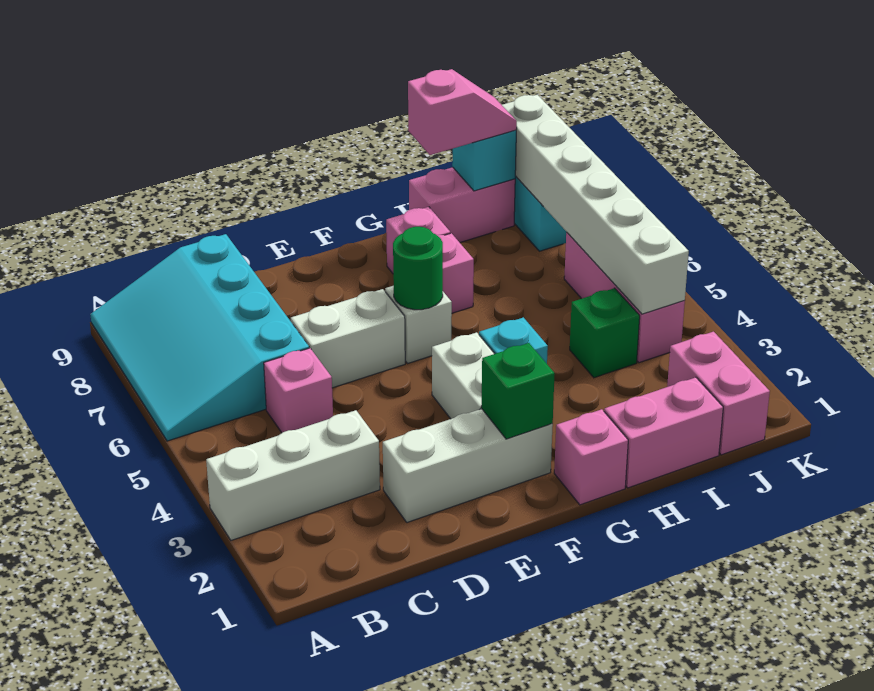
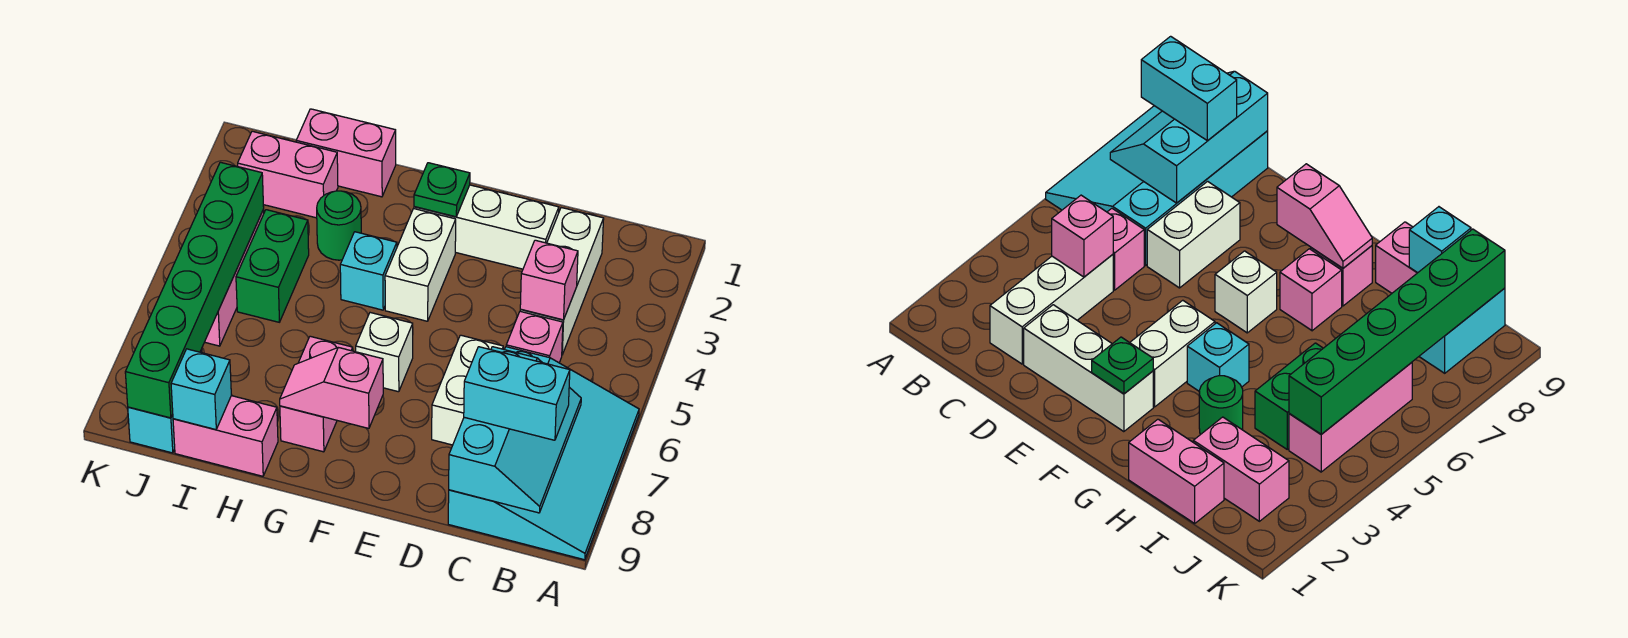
white 1x3 brick [206,410,380,540] -> white 1x3 brick turned to [520,208,604,355]
none -> cyan 2x3 slope [449,347,581,513]
none -> cyan 1x2 brick [464,347,570,440]
white 1x2 brick [291,289,405,388] -> white 1x2 brick turned to [432,335,503,445]
green 1x1 brick [481,343,555,439] -> green 1x1 plate [414,163,470,217]
green 1x1 round brick [393,227,443,310] -> green 1x1 round brick moved to [317,191,361,260]
pink 1x1 brick [554,409,628,505] -> pink 1x1 brick moved to [520,240,578,320]
pink 1x2 slope [408,69,517,155] -> pink 1x2 slope moved to [280,347,383,428]
green 1x1 brick [570,288,640,378] -> green 1x2 brick [236,210,309,322]
pink 1x2 brick [667,332,770,455] -> pink 1x2 brick turned to [238,131,338,218]
white 1x6 brick [502,95,689,314] -> green 1x6 brick [125,162,264,418]

